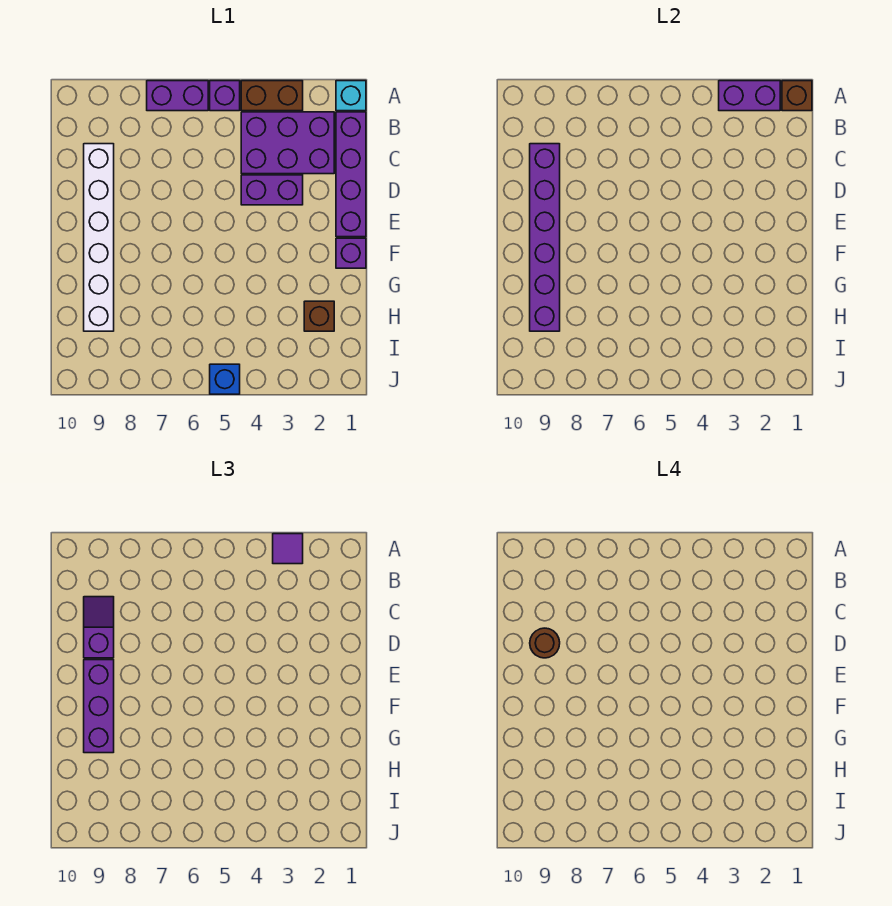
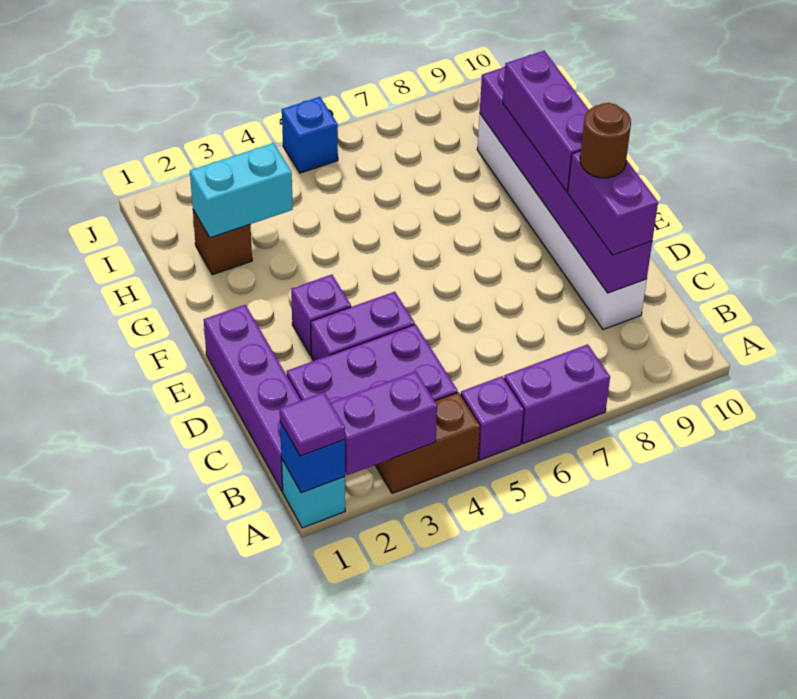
brown 1x1 brick [782,81,812,111] -> blue 1x1 brick [280,422,345,493]
purple 1x1 tile [273,534,303,564] -> purple 1x1 tile moved to [280,392,345,456]
purple 1x2 slope [84,597,114,658] -> purple 1x2 brick [568,151,658,255]
purple 1x1 brick [336,238,366,268] -> purple 1x1 brick moved to [291,275,351,355]
none -> cyan 1x2 brick [190,143,293,238]

